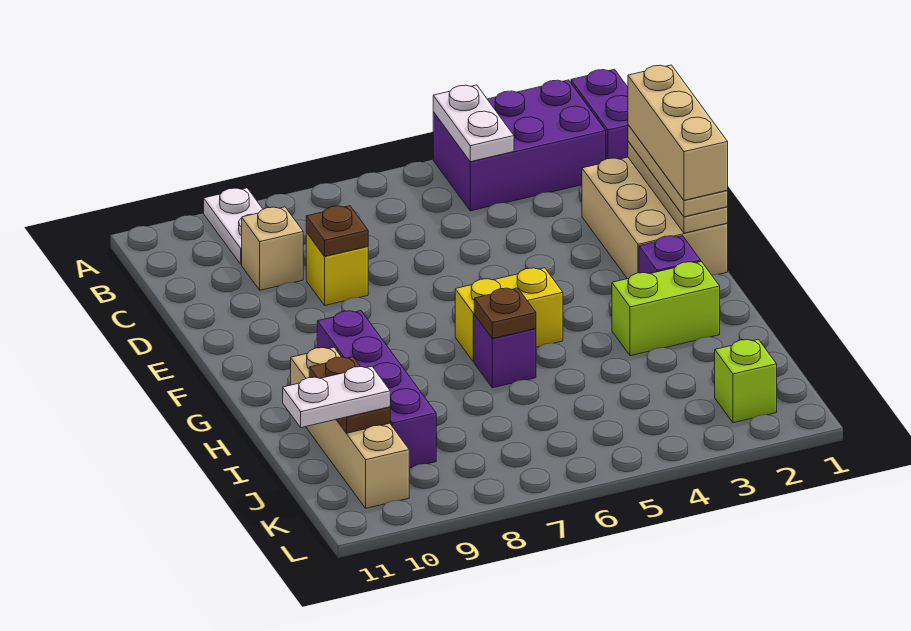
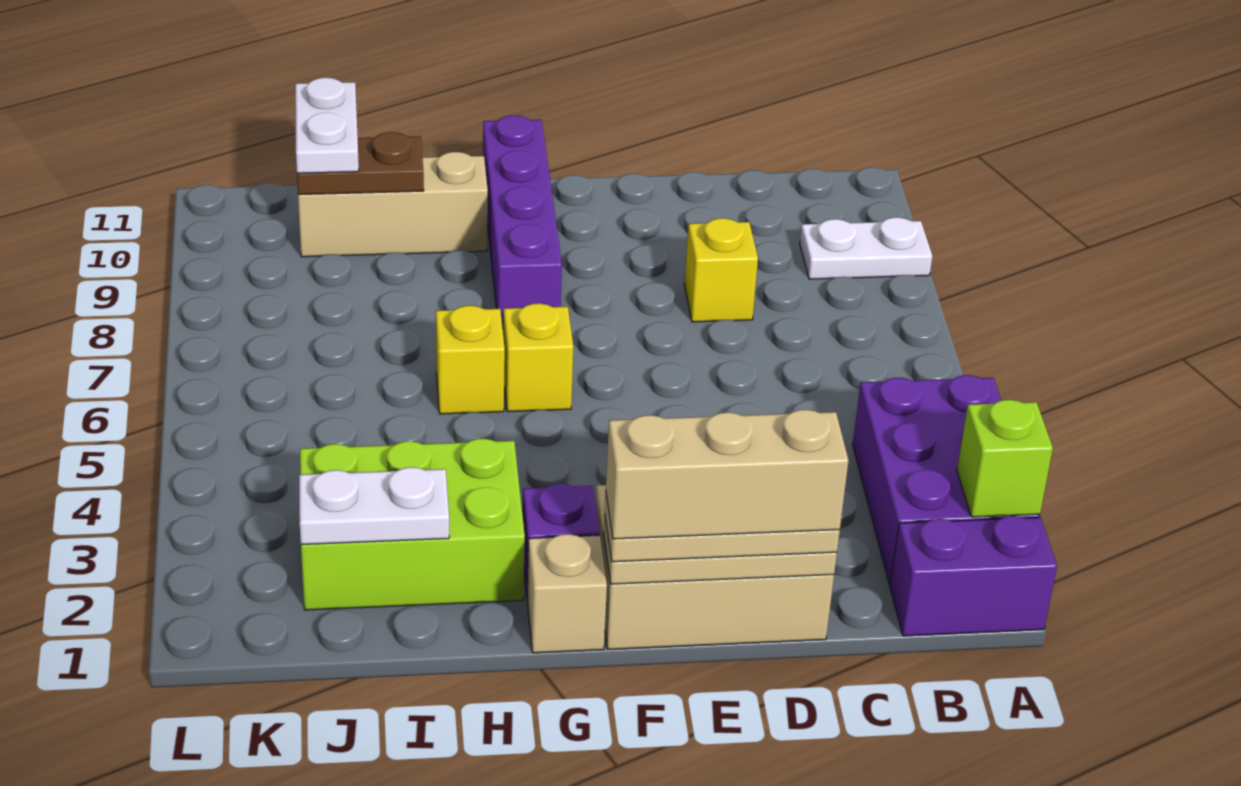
white 1x2 plate [433,85,514,162] -> white 1x2 plate moved to [299,467,449,545]
tan 1x1 brick [242,207,303,290] -> tan 1x1 brick moved to [527,534,607,653]
brown 1x1 plate [306,206,368,256] -> none
yellow 1x2 brick [455,268,563,362] -> yellow 1x1 brick [503,303,573,412]
purple 1x4 brick [317,311,436,468] -> purple 1x4 brick turned to [483,115,562,328]
lime 1x2 brick [612,262,720,356] -> lime 2x3 brick [300,439,525,610]
purple 1x1 brick [474,315,536,388] -> yellow 1x1 brick [436,306,505,414]
brown 1x1 plate [474,288,536,339] -> none
tan 1x4 brick [291,347,409,508] -> tan 1x3 brick [298,152,488,257]
lime 1x1 brick [715,339,777,423] -> lime 1x1 brick moved to [957,400,1053,517]

